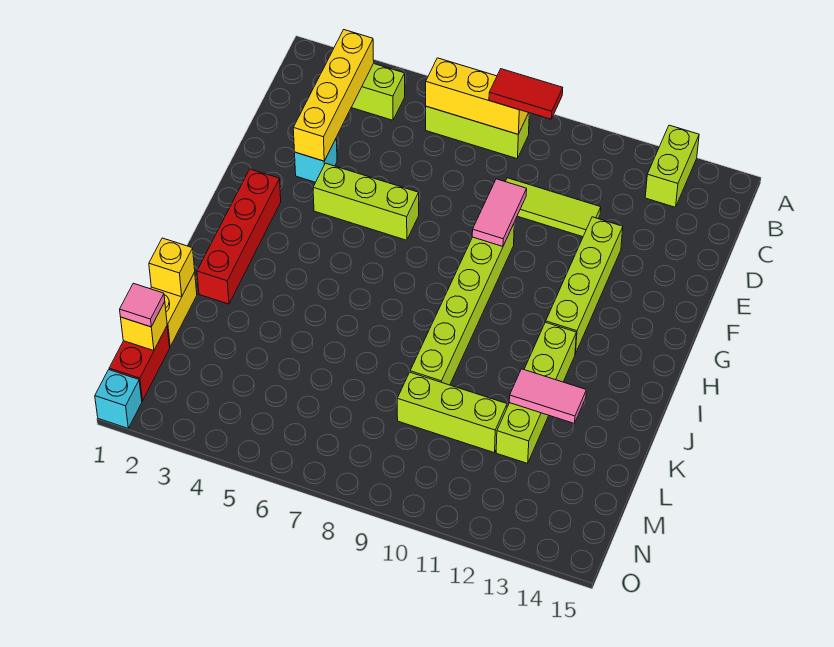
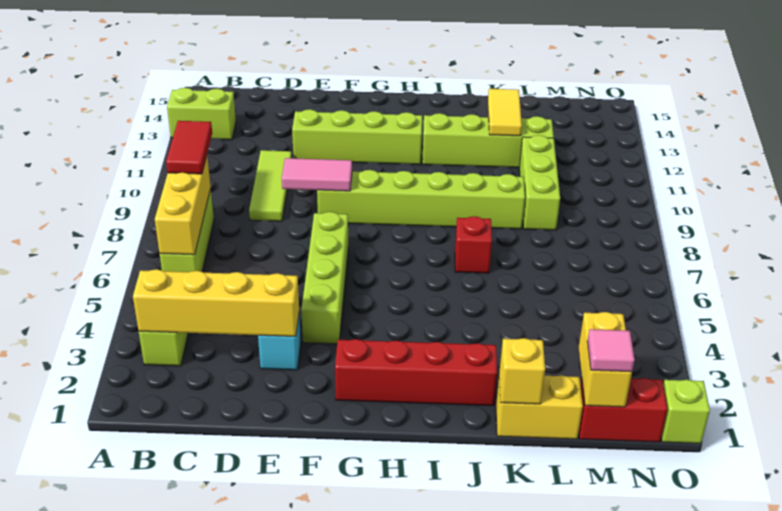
lime 1x3 brick [313,163,419,240] -> lime 1x4 brick [301,212,348,344]
none -> red 1x1 brick [455,216,492,273]
pink 1x2 tile [509,369,586,423] -> yellow 1x2 tile [488,89,522,136]
yellow 1x1 brick [121,302,167,351] -> yellow 1x2 brick [579,312,632,407]
cyan 1x1 brick [95,370,142,428] -> lime 1x1 brick [661,380,710,444]

